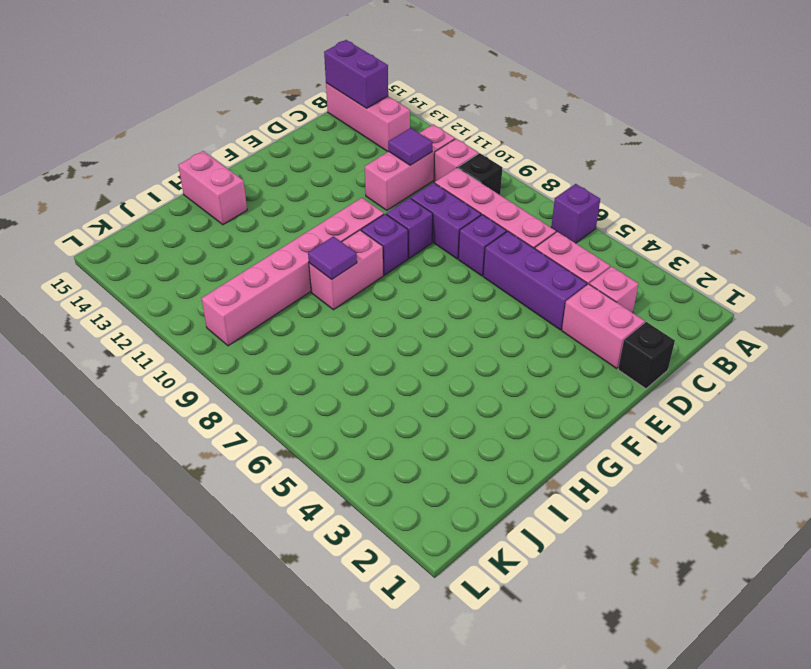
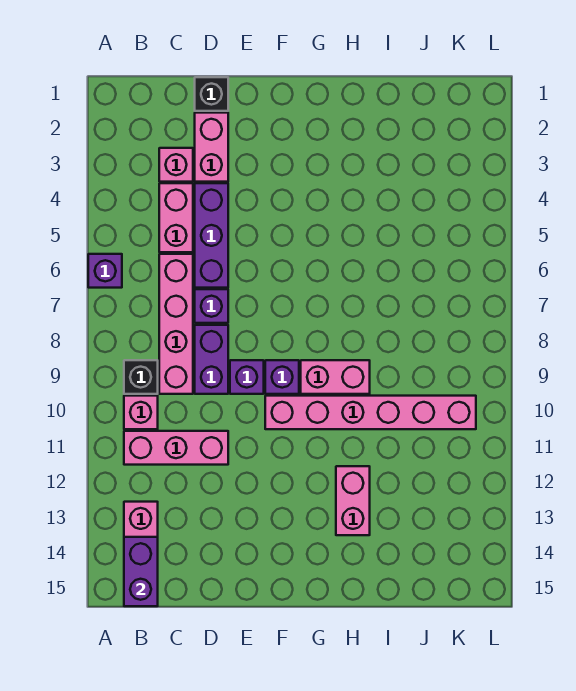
purple 1x1 tile [388,128,433,165] -> none
purple 1x1 tile [308,236,357,280] -> none
pink 1x2 brick [178,151,247,225] -> pink 1x2 brick moved to [336,466,370,535]

